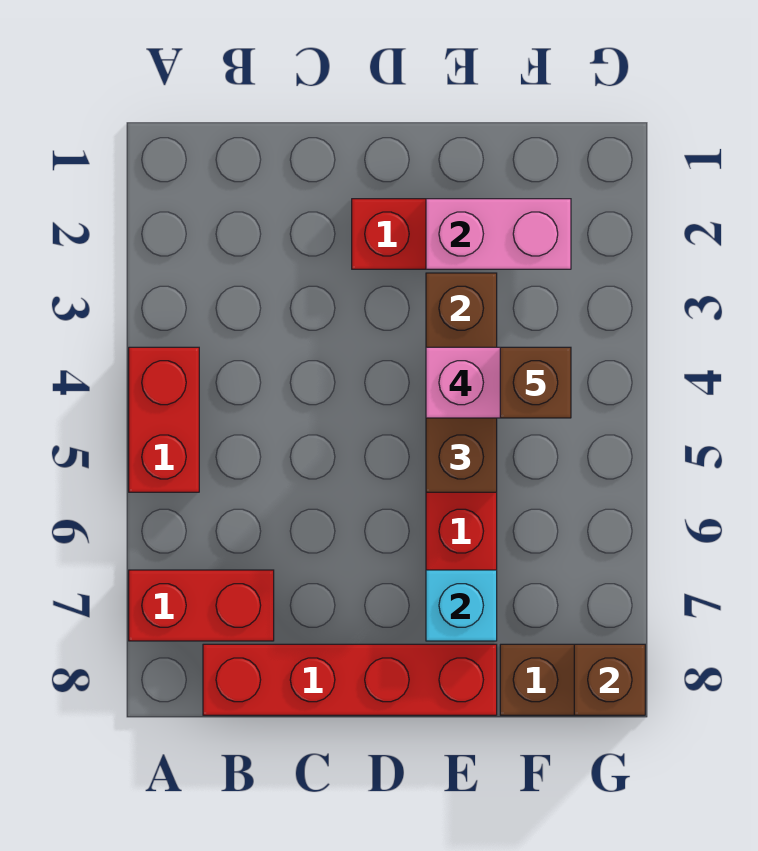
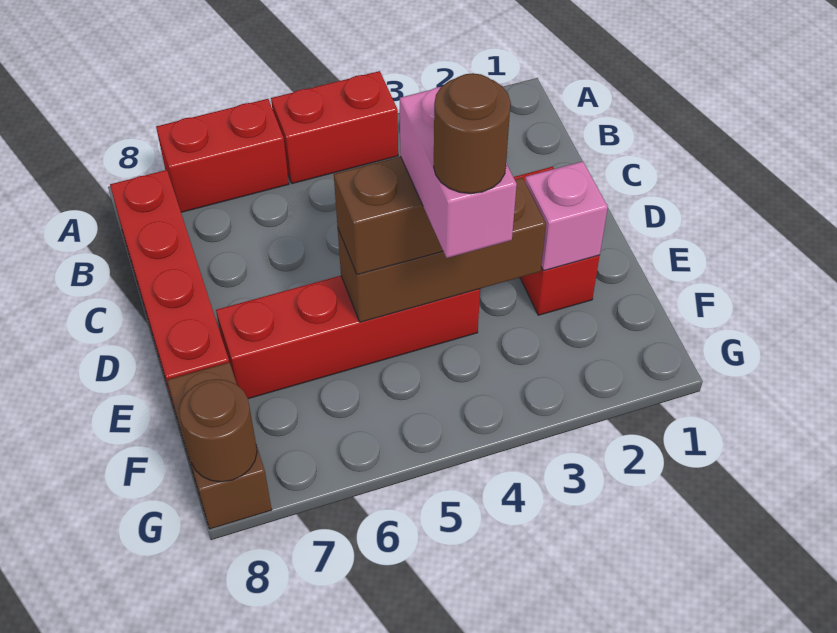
red 1x2 brick [129,570,274,641] -> red 1x2 brick turned to [156,99,289,212]
pink 1x2 brick [426,199,571,269] -> pink 1x1 brick [525,161,608,271]
cyan 1x1 brick [426,570,497,641] -> none
brown 1x1 brick [500,347,571,418] -> brown 1x1 round brick [434,73,511,194]
brown 1x1 brick [574,644,645,715] -> brown 1x1 round brick [179,379,257,482]

